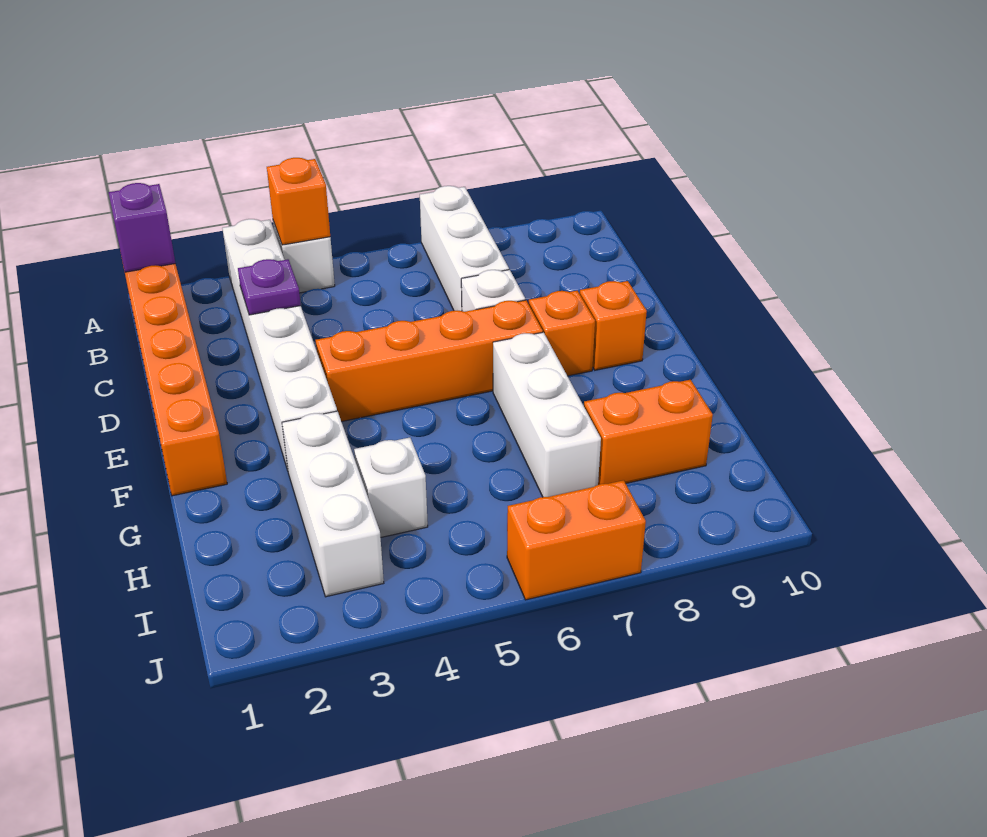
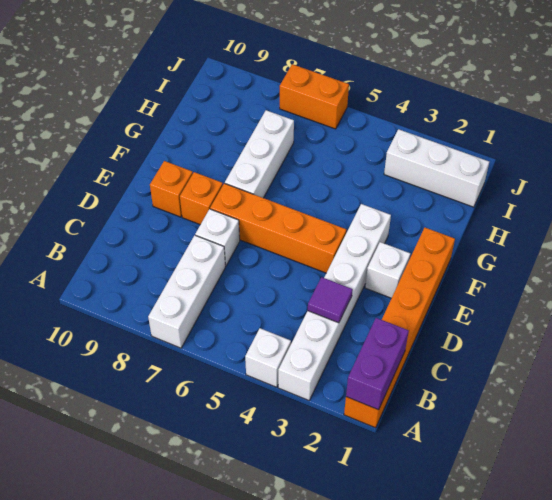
purple 1x1 brick [108,183,175,272] -> purple 1x2 brick [346,318,409,410]
orange 1x1 brick [267,158,330,245] -> none
purple 1x1 plate [238,259,301,315] -> purple 1x1 tile [308,277,353,323]
white 1x3 brick [282,411,384,597] -> white 1x3 brick turned to [384,129,489,207]
white 1x1 brick [354,438,428,537] -> white 1x1 brick moved to [365,242,410,298]
orange 1x2 brick [584,380,713,485] -> none

